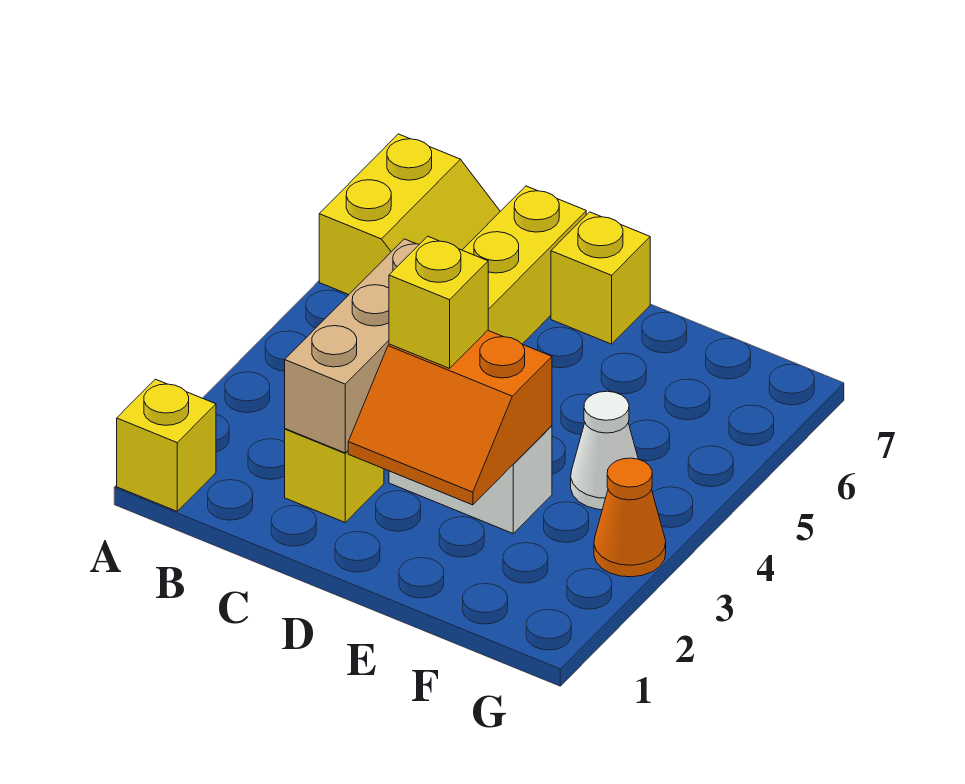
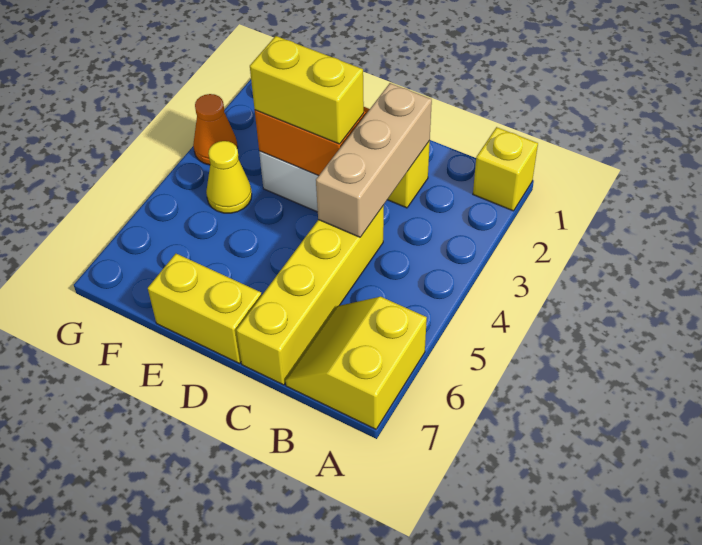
yellow 1x1 brick [389,236,488,368] -> yellow 1x2 brick [250,36,364,144]
yellow 1x1 brick [551,212,650,344] -> yellow 1x2 brick [148,254,262,364]
white 1x1 cone [571,391,638,510] -> yellow 1x1 cone [206,141,252,213]

